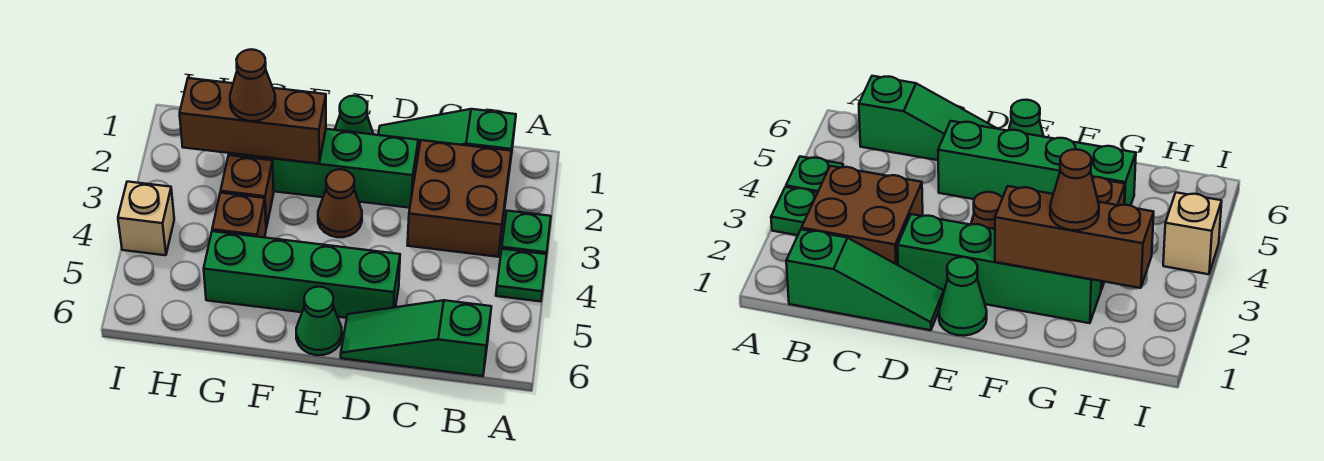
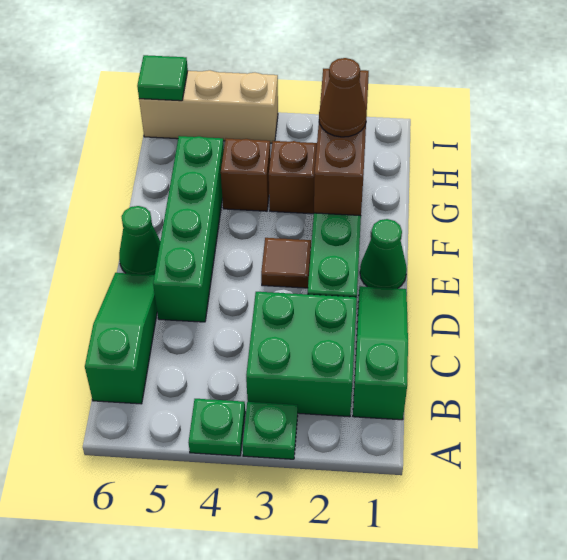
brown 2x2 brick [407,140,511,257] -> green 2x2 brick [246,292,357,417]
brown 1x1 cone [318,169,362,237] -> brown 1x1 tile [261,238,311,288]
tan 1x1 brick [118,182,174,255] -> tan 1x3 brick [139,70,278,143]
none -> green 1x1 tile [137,55,188,101]

